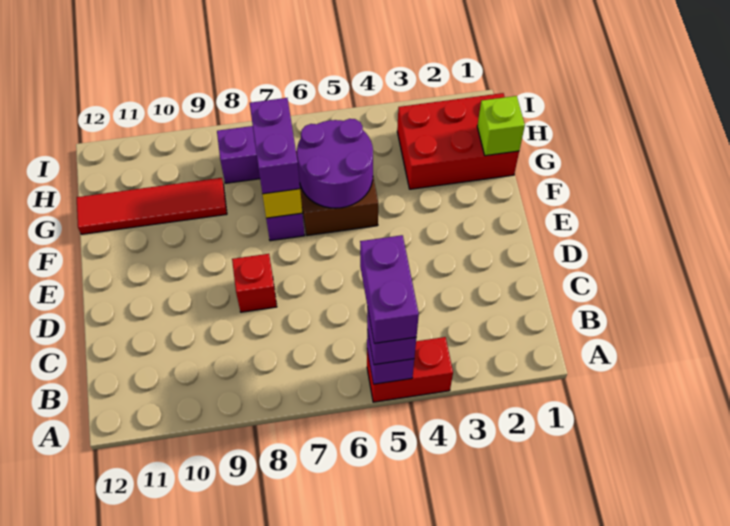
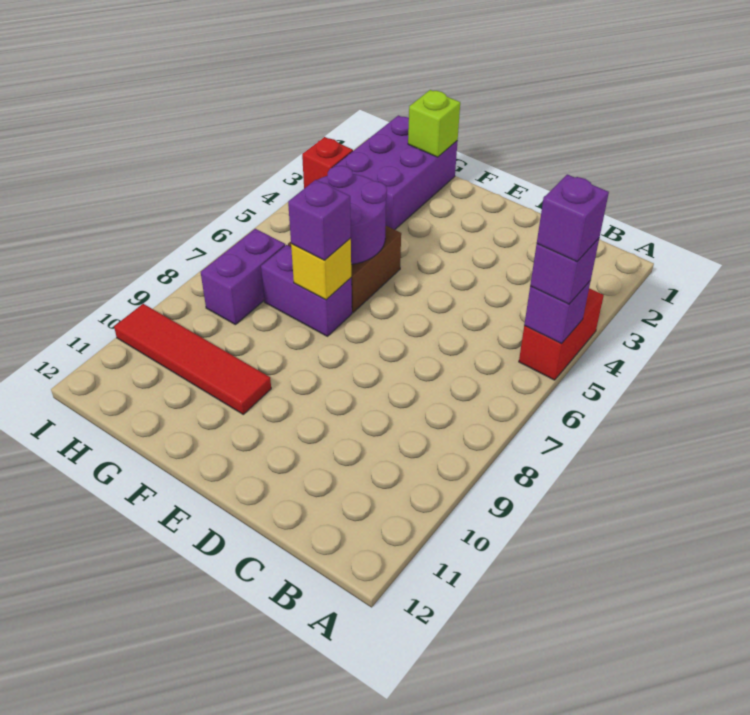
purple 1x2 brick [360,235,419,343] -> purple 1x1 brick [537,174,609,262]
red 1x1 brick [232,254,277,312] -> red 1x1 brick moved to [302,137,353,189]
purple 1x2 brick [250,98,300,194] -> purple 1x1 brick [288,180,351,260]
red 2x3 brick [397,93,519,189] -> purple 2x3 brick [334,115,458,230]
red 1x4 tile [77,178,227,234] -> red 1x4 tile turned to [114,304,271,414]

